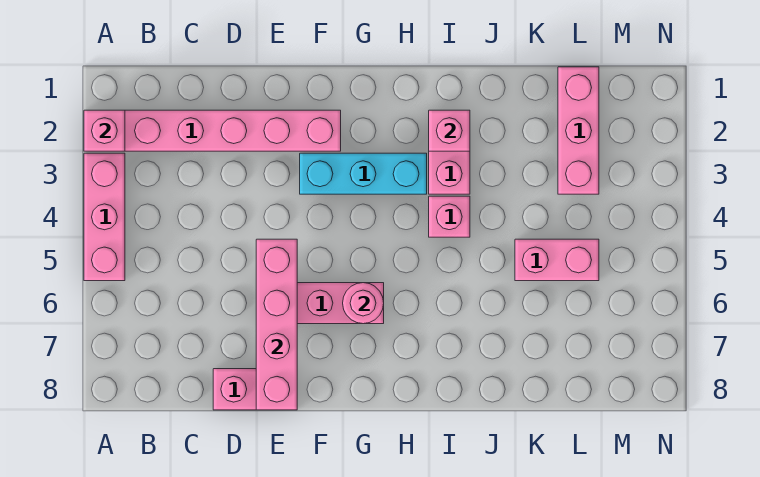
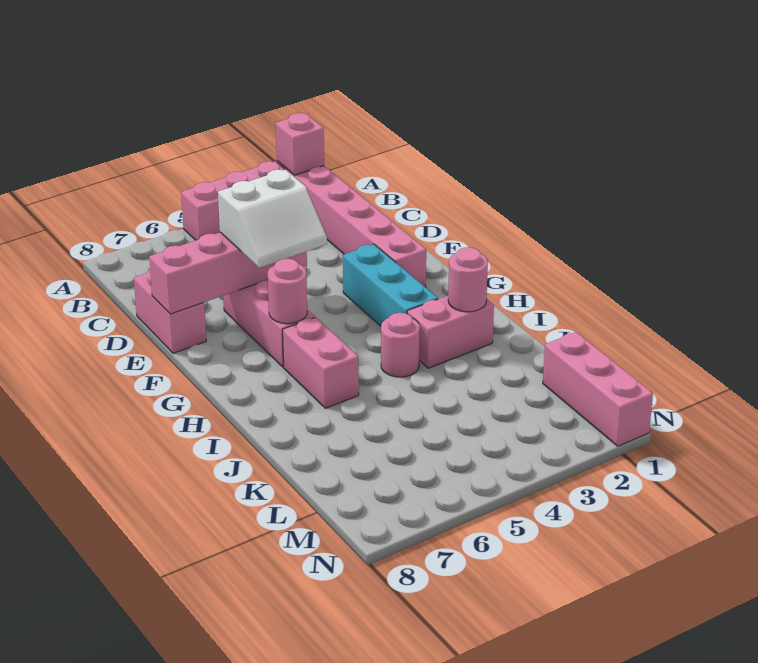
none -> white 2x2 slope [218,169,327,268]
pink 1x1 brick [429,110,470,151] -> pink 1x1 round brick [448,247,488,312]
pink 1x1 brick [429,196,470,237] -> pink 1x1 round brick [381,313,420,377]
pink 1x2 brick [515,239,599,281] -> pink 1x2 brick moved to [283,317,359,408]
pink 1x3 brick [558,67,599,194] -> pink 1x3 brick turned to [543,332,653,446]

